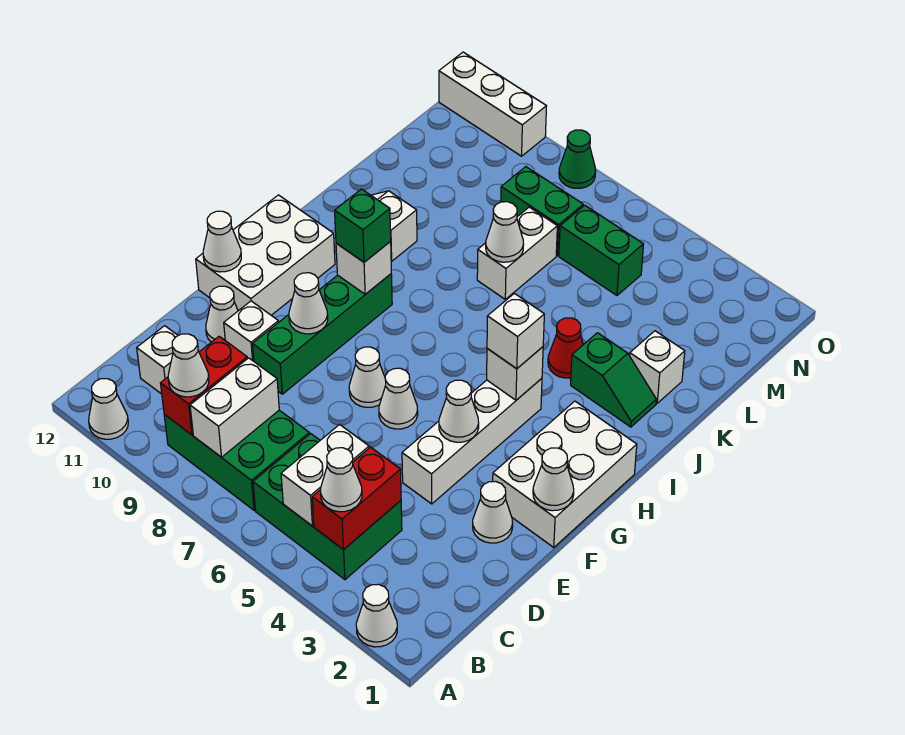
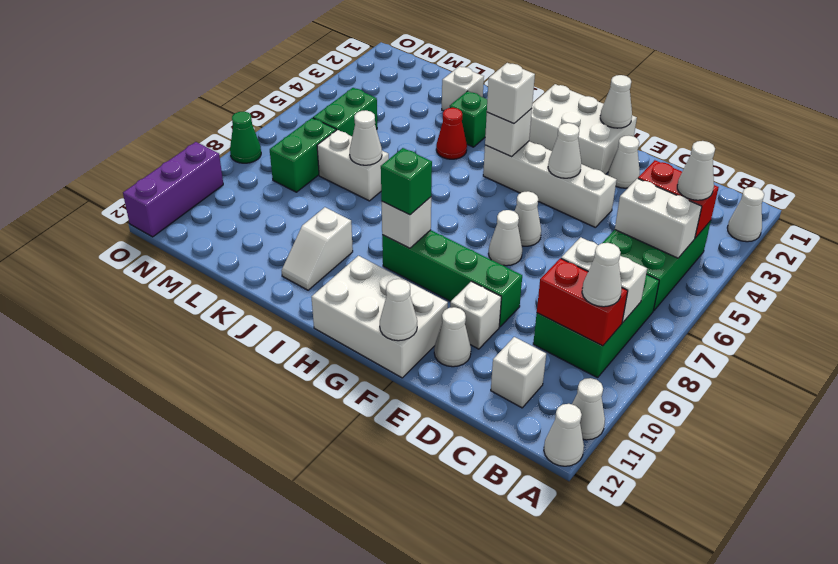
white 1x1 cone [289,273,328,334] -> white 1x1 cone moved to [544,404,584,466]
white 1x3 brick [439,52,546,156] -> purple 1x3 brick [123,142,223,237]

